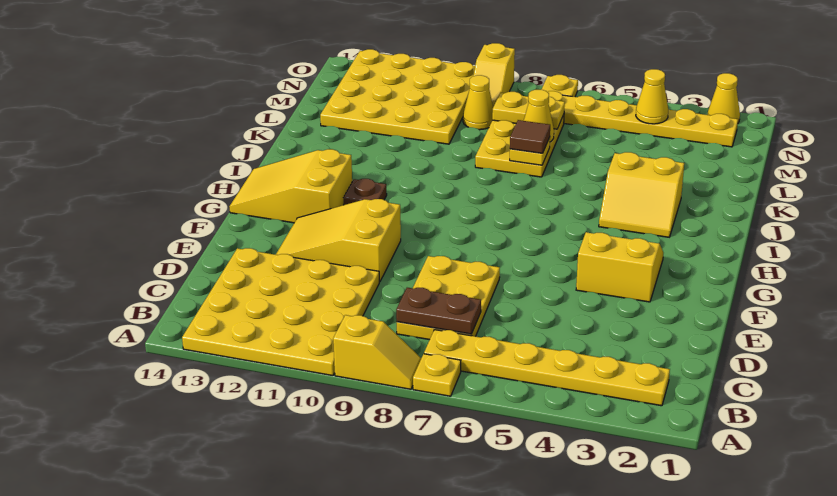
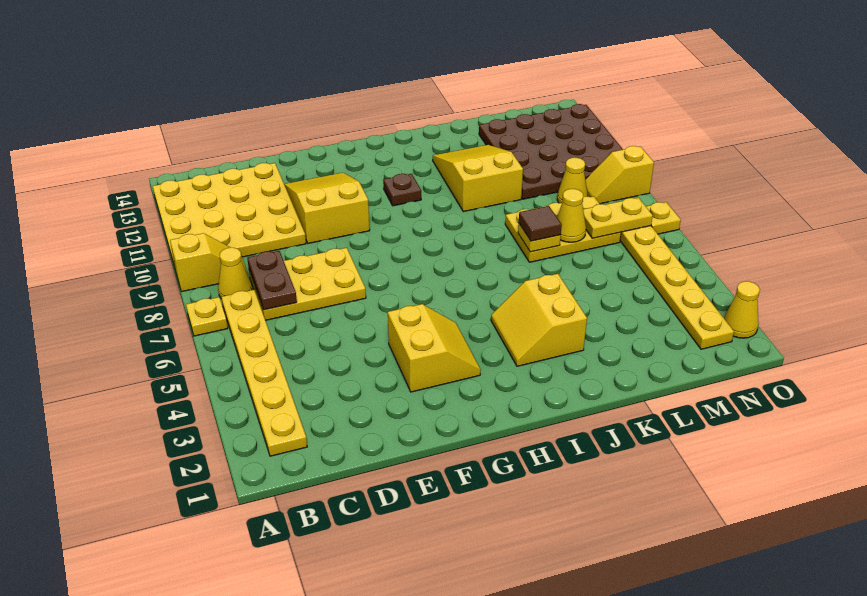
yellow 1x2 slope [333,315,421,389] -> yellow 1x2 slope turned to [170,233,247,292]
yellow 2x3 slope [229,149,352,223] -> yellow 2x3 slope moved to [433,145,523,212]
yellow 4x4 plate [320,49,475,144] -> brown 4x4 plate [479,104,623,199]
yellow 1x2 plate [492,92,565,129] -> yellow 1x2 plate turned to [583,198,653,238]
yellow 1x1 cone [636,69,668,124] -> yellow 1x1 cone moved to [218,248,252,299]

